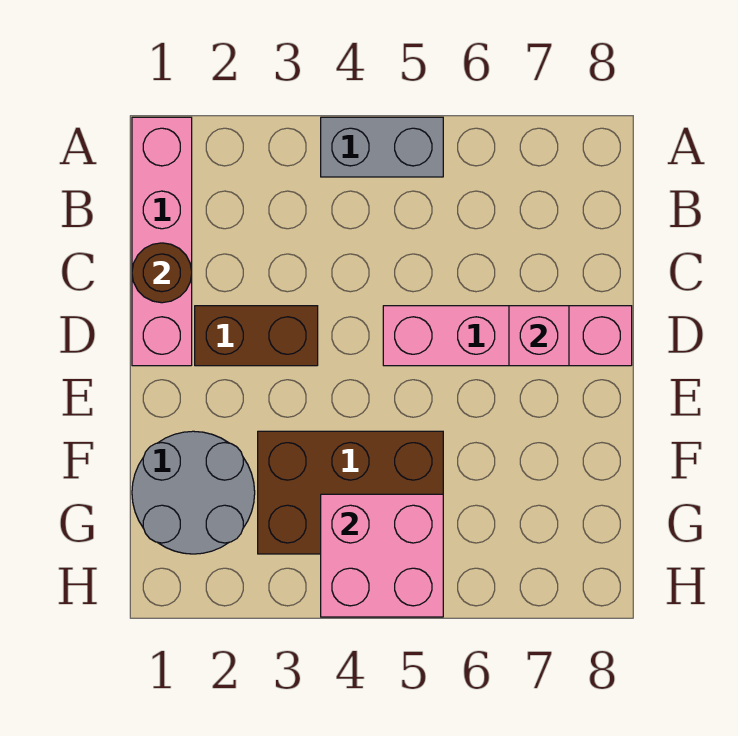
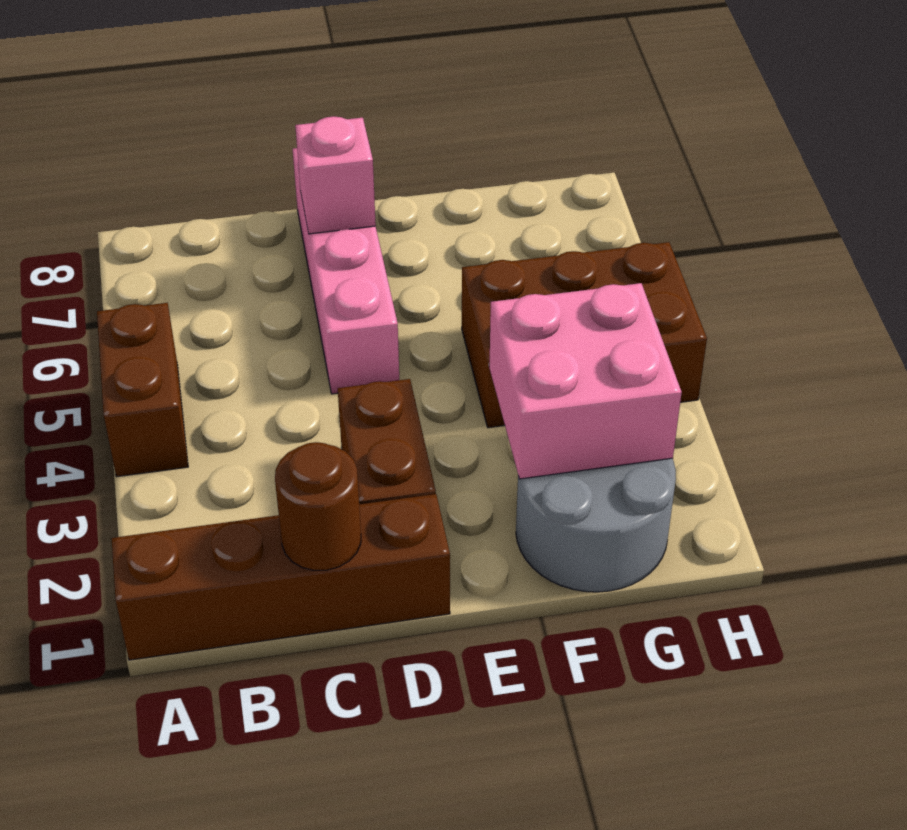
pink 1x4 brick [132,117,192,366] -> brown 1x4 brick [112,494,450,660]
grey 1x2 brick [321,117,443,177] -> brown 1x2 brick [97,303,188,477]
brown 2x3 brick [258,431,443,554] -> brown 2x3 brick turned to [462,242,707,428]
pink 2x2 brick [321,494,443,617] -> pink 2x2 brick moved to [489,283,682,479]

